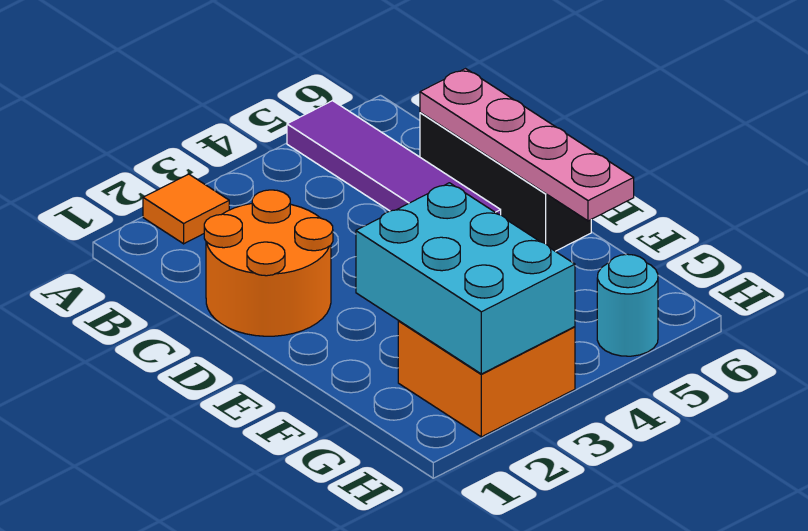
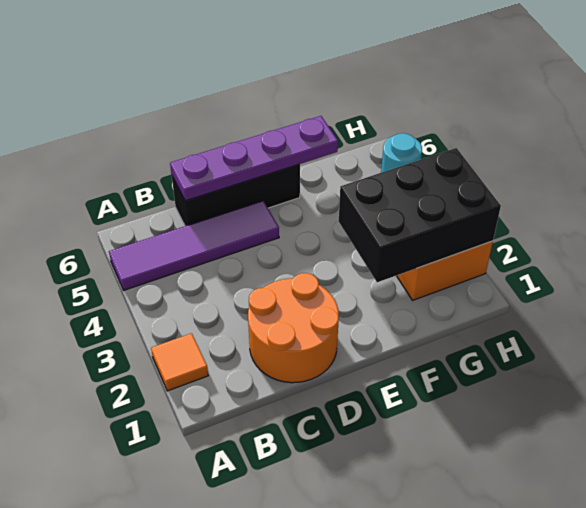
pink 1x4 plate [420,69,634,221] -> purple 1x4 plate [170,116,338,201]
cyan 2x3 brick [356,183,575,374] -> black 2x3 brick [339,148,501,282]

